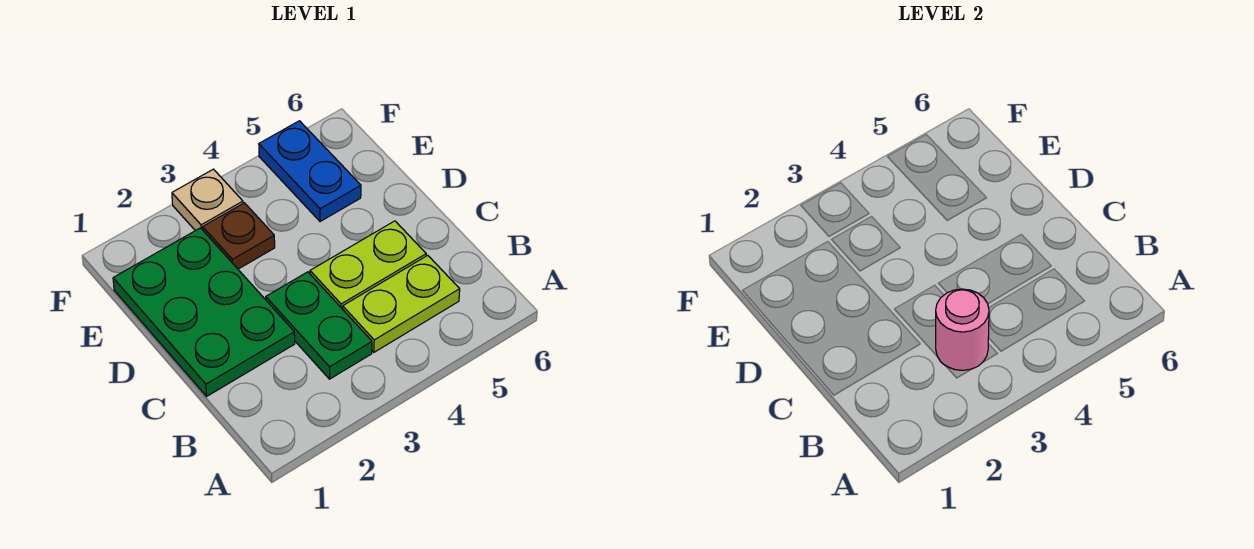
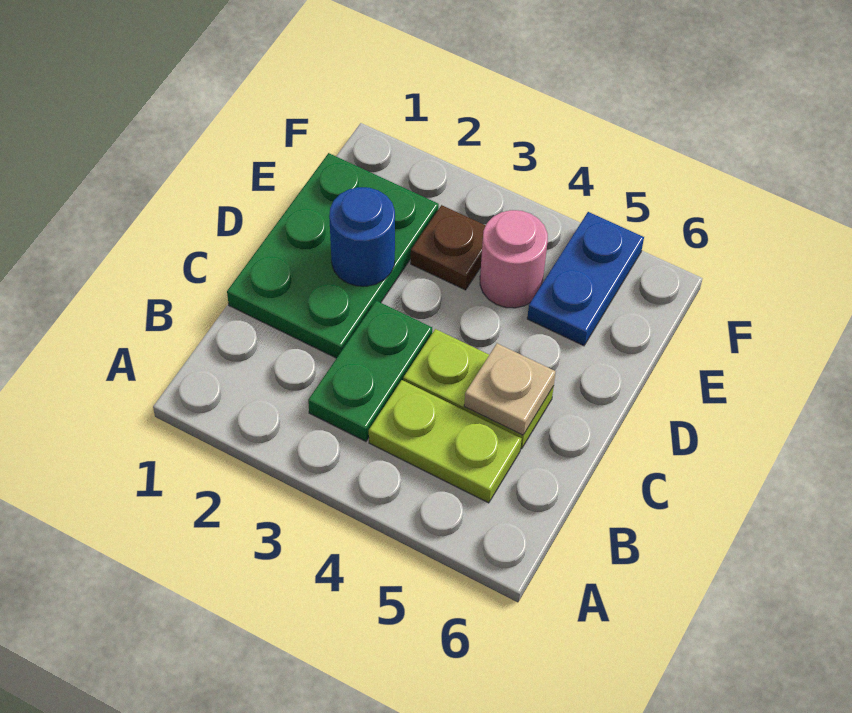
pink 1x1 round brick [936,289,989,370] -> pink 1x1 round brick moved to [480,210,548,308]
none -> blue 1x1 round brick [329,187,395,286]
tan 1x1 plate [172,169,243,231] -> tan 1x1 plate moved to [464,343,556,435]

